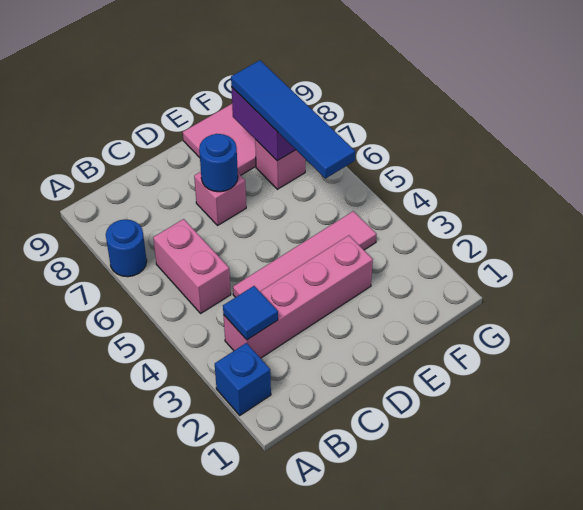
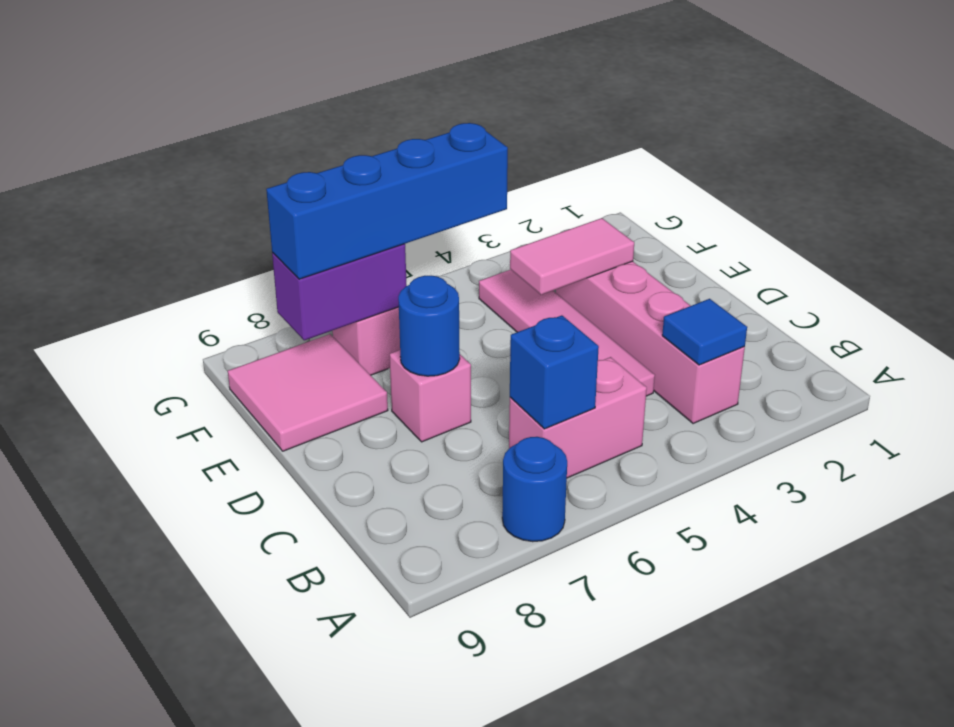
blue 1x1 brick [215,343,271,415] -> blue 1x1 brick moved to [510,315,599,429]
none -> pink 1x2 tile [510,218,634,295]
blue 1x4 tile [231,60,355,179] -> blue 1x4 brick [266,123,508,279]

